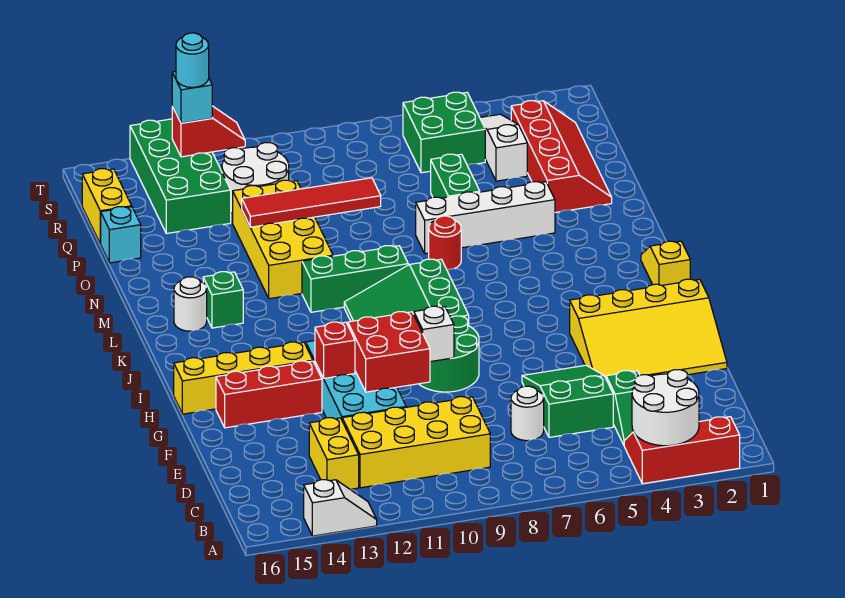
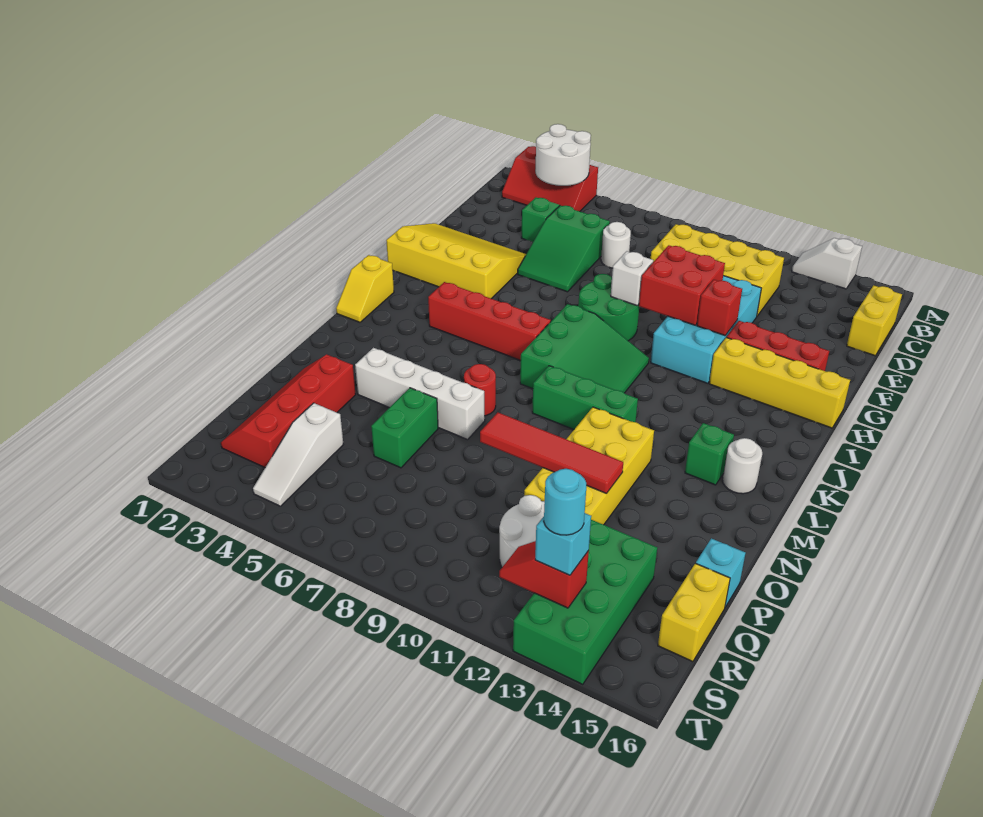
yellow 1x2 brick [309,418,359,489] -> yellow 1x2 brick moved to [847,285,902,356]
none -> red 1x4 brick [428,282,551,360]
green 2x2 brick [403,92,485,173] -> none

